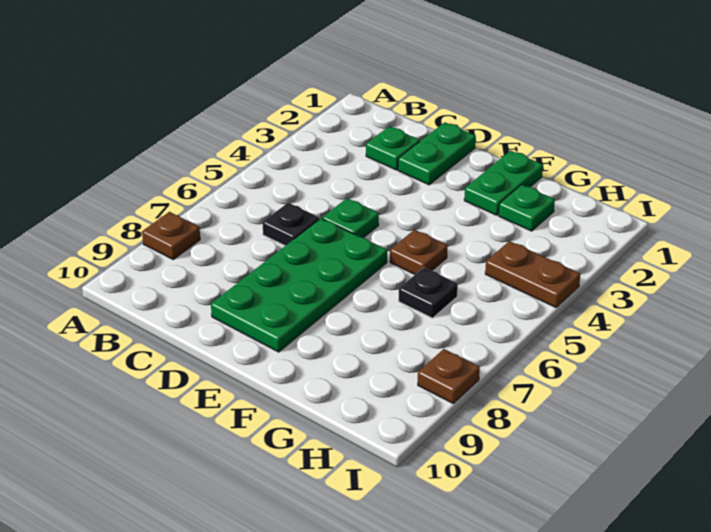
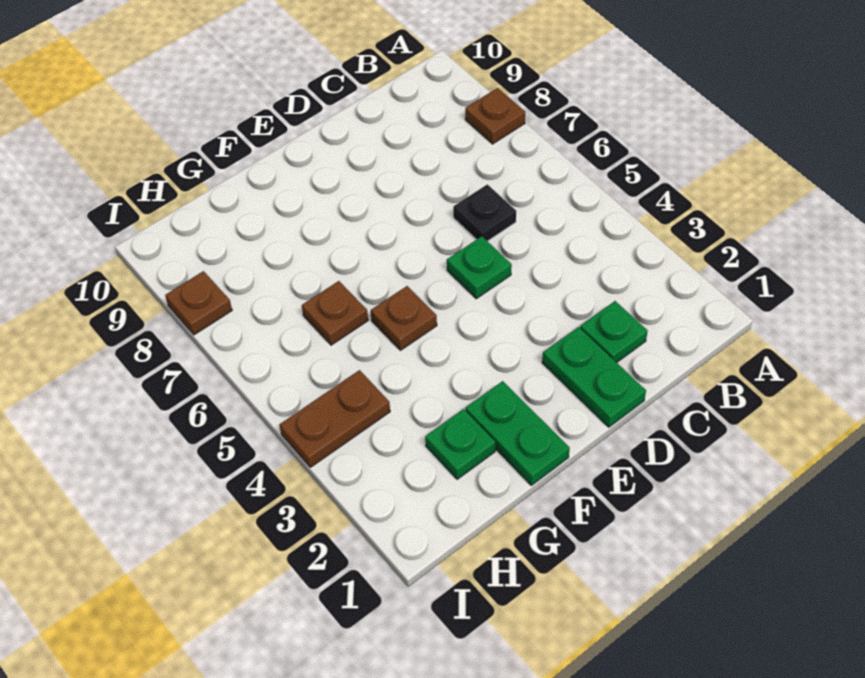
green 2x4 plate [211,218,387,352] -> none
black 1x1 plate [399,267,458,318] -> brown 1x1 plate [302,281,368,345]

